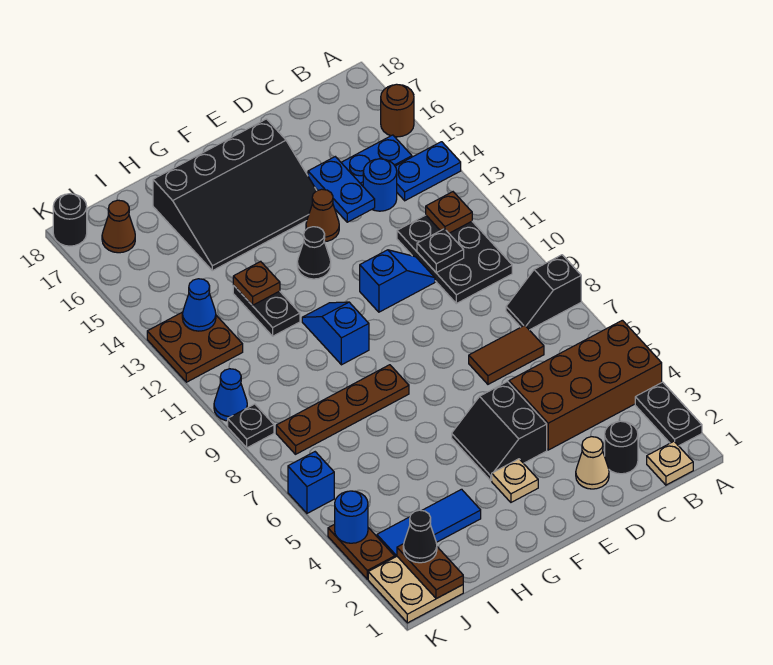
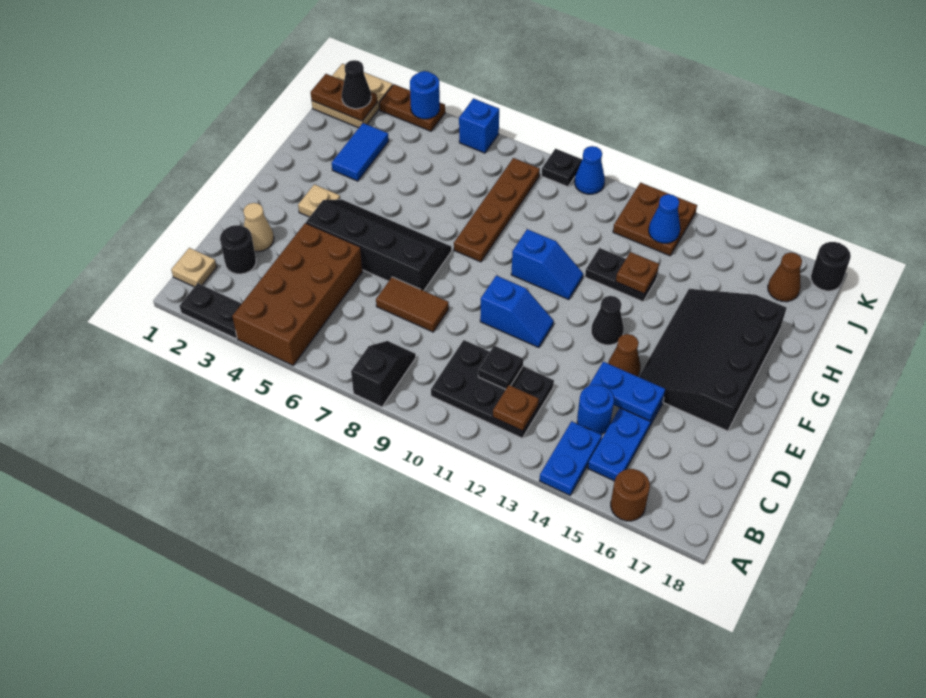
brown 1x2 tile [469,325,544,384] -> brown 1x2 tile turned to [376,277,449,332]
blue 1x2 slope [360,250,435,312] -> blue 1x2 slope turned to [480,276,554,348]
black 2x2 slope [452,382,547,481] -> black 2x4 slope [306,199,452,291]
blue 1x3 tile [377,489,481,557] -> blue 1x2 tile [332,123,389,181]

